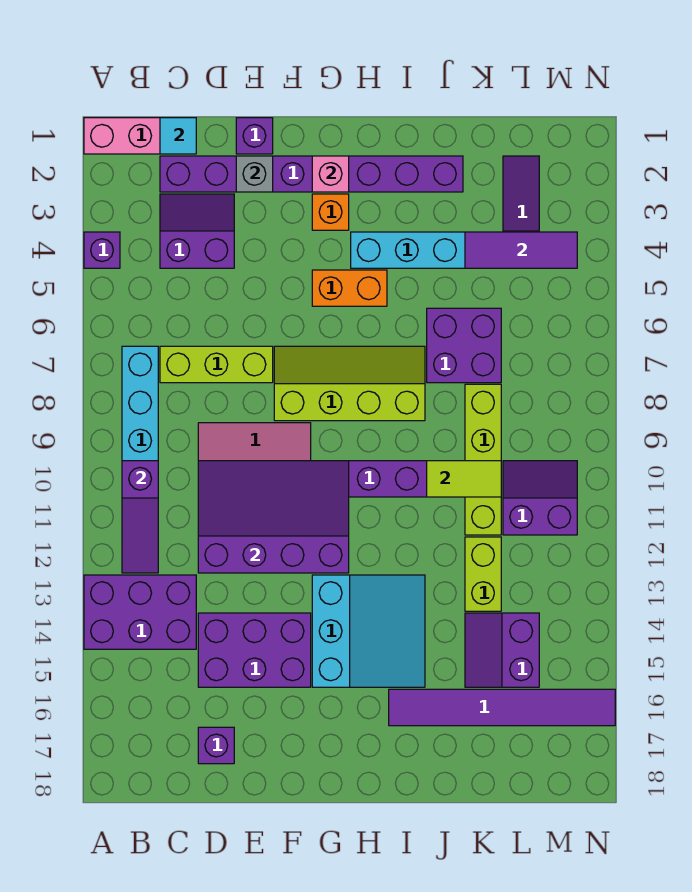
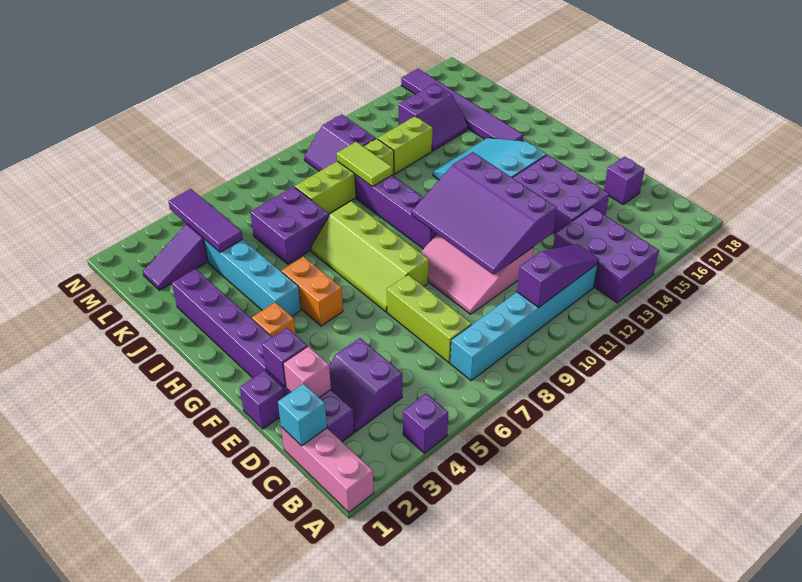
cyan 1x1 tile [160,118,196,154] -> cyan 1x1 brick [278,384,327,446]
grey 1x1 brick [236,156,273,192] -> purple 1x1 brick [262,328,307,387]
pink 1x1 brick [312,156,349,192] -> pink 1x1 brick moved to [283,346,331,398]

